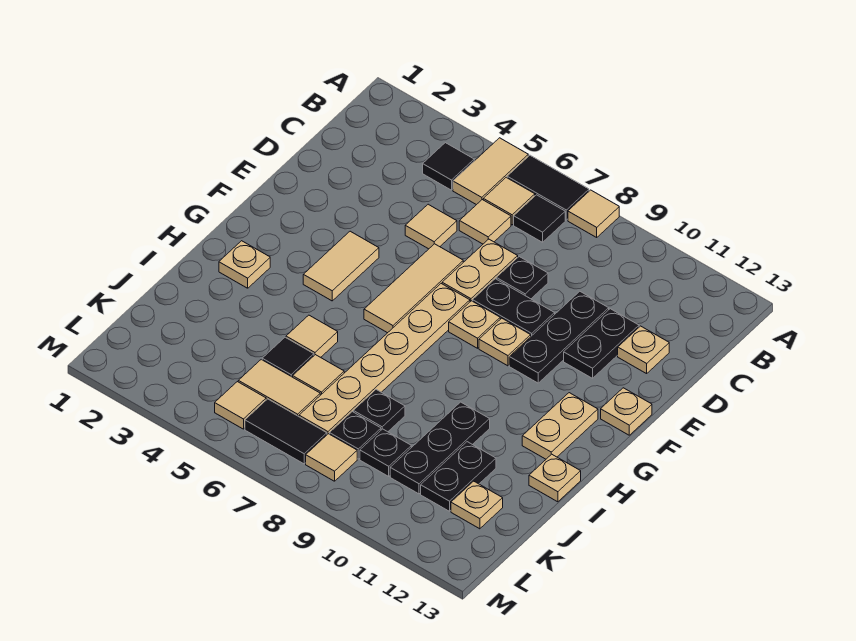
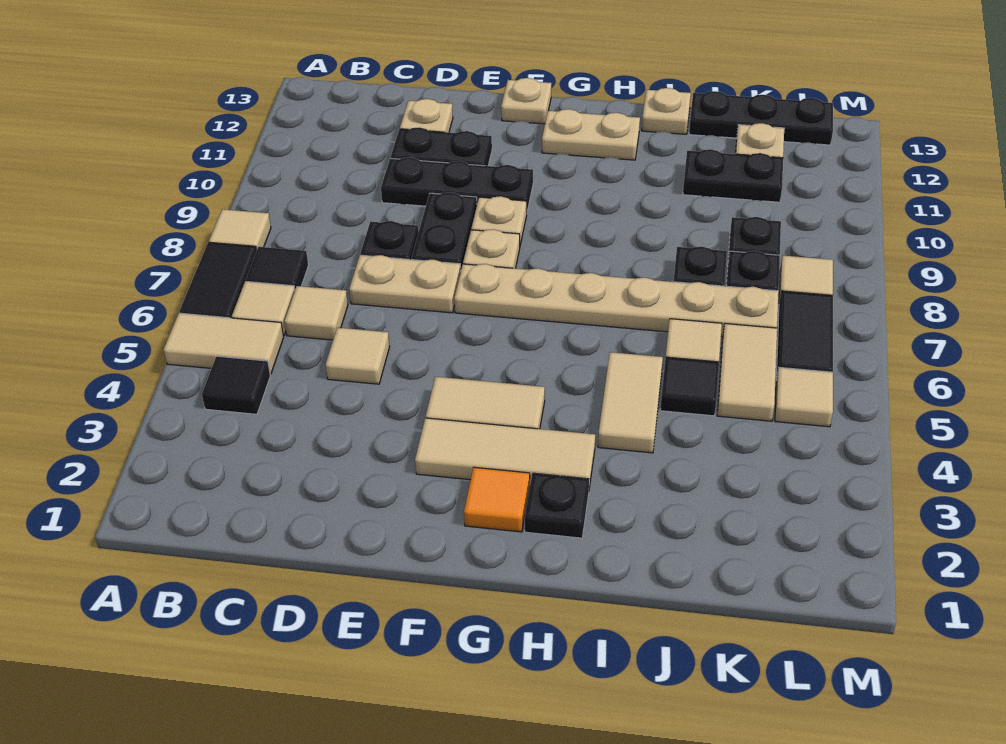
tan 1x3 tile [364,244,463,333] -> tan 1x3 tile moved to [415,418,595,488]
none -> orange 1x1 tile [464,467,530,532]
tan 1x1 plate [219,241,270,288] -> black 1x1 plate [525,473,589,538]
tan 1x1 tile [286,315,338,357] -> tan 1x2 tile [598,352,663,453]
black 1x3 plate [390,402,490,494] -> black 1x3 plate moved to [689,91,833,145]

